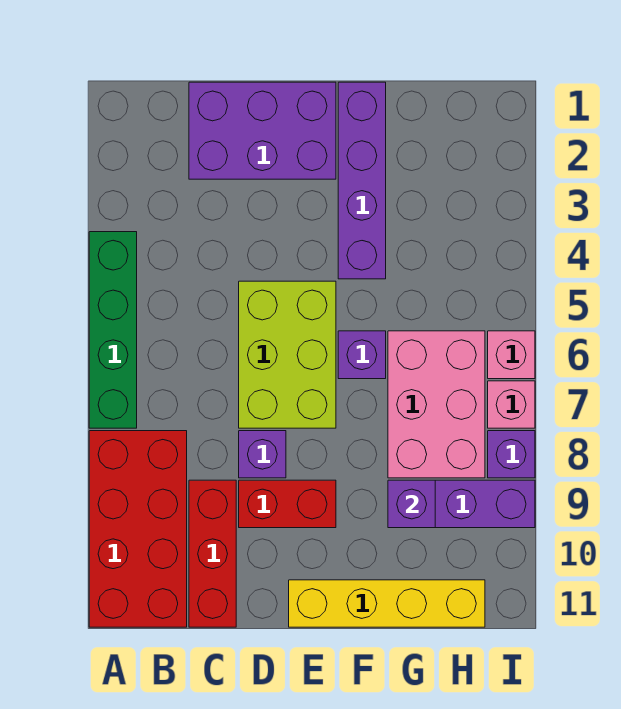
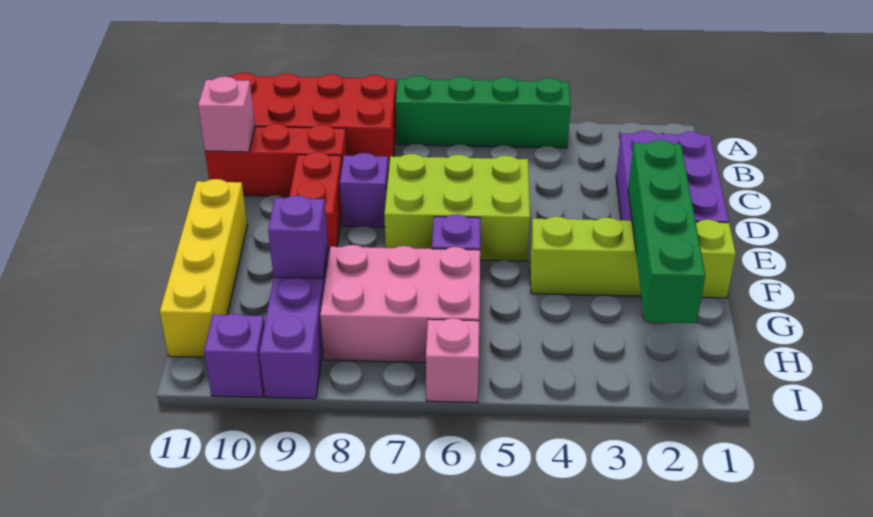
none -> green 1x4 brick [628,140,705,323]
purple 1x4 brick [338,82,386,279] -> lime 1x4 brick [530,217,736,298]
pink 1x1 brick [488,381,535,428] -> pink 1x1 brick moved to [198,77,255,152]
purple 1x1 brick [488,431,535,478] -> purple 1x1 brick moved to [204,314,265,397]

